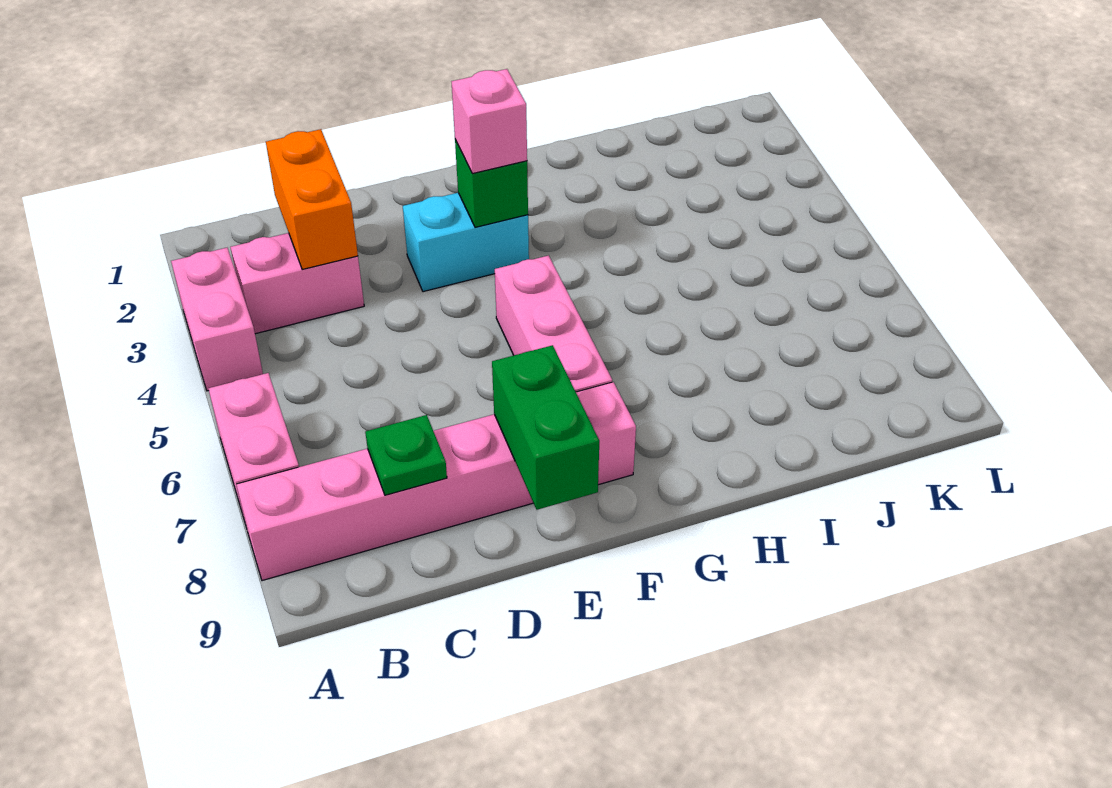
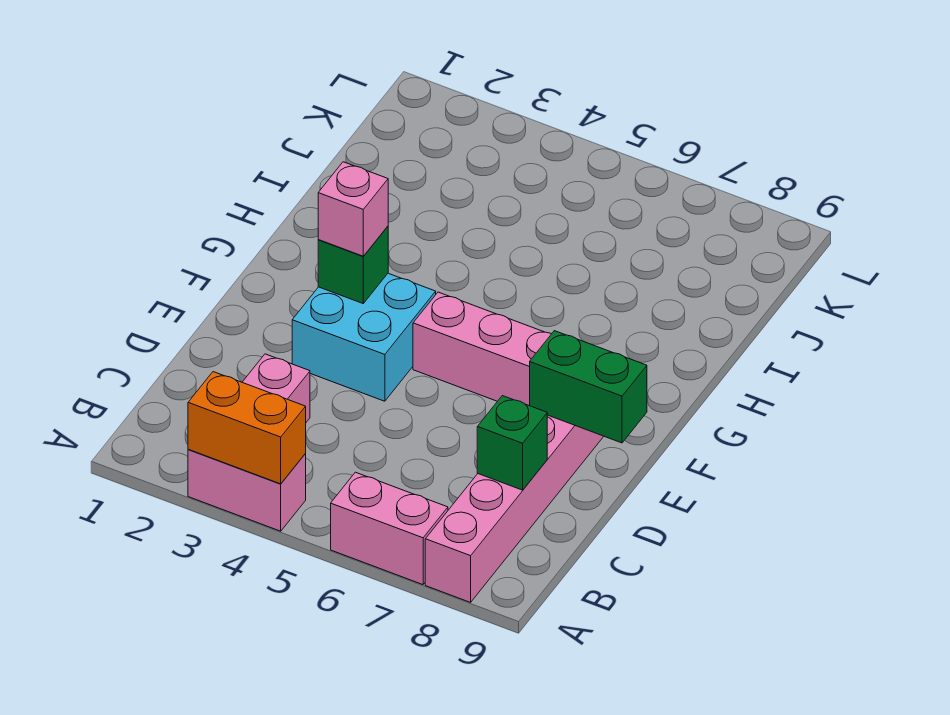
orange 1x2 brick [266,129,358,270] -> orange 1x2 brick moved to [188,372,306,484]
green 1x1 plate [365,415,447,495] -> green 1x1 brick [477,396,547,490]
cyan 1x2 brick [403,193,529,292] -> cyan 2x2 brick [292,273,436,401]

